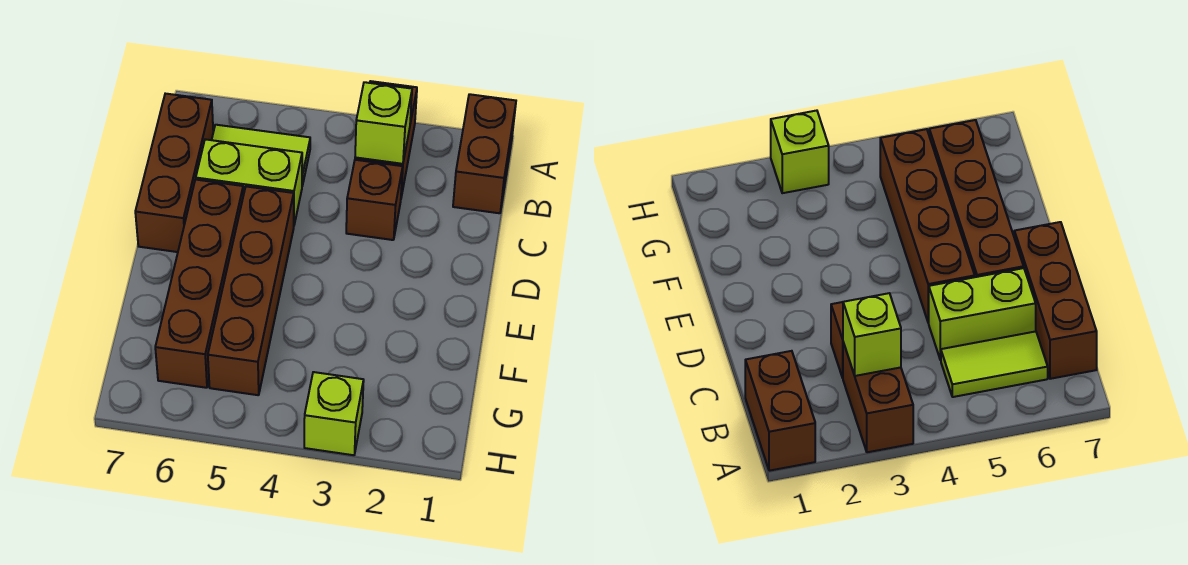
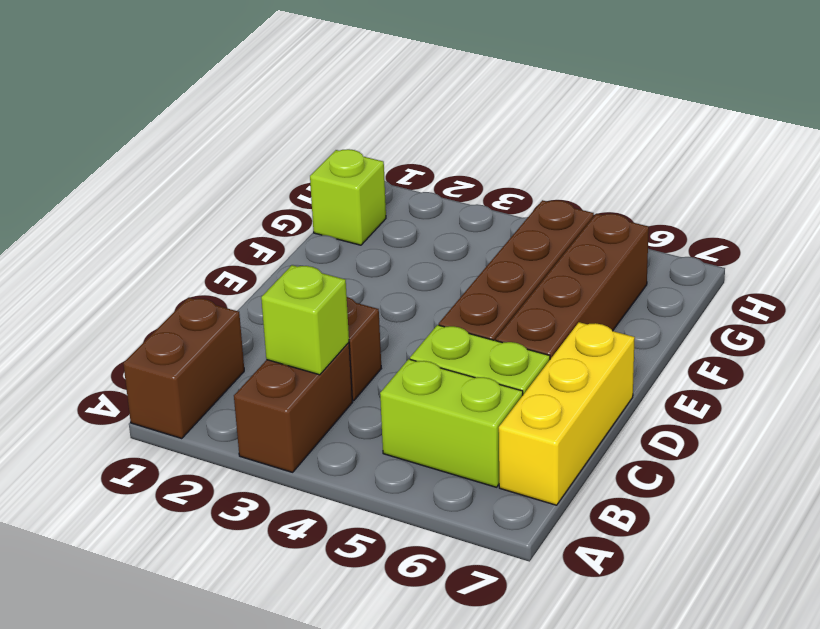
lime 1x2 tile [212,125,310,186] -> lime 1x2 brick [380,359,523,487]
brown 1x3 brick [135,94,213,252] -> yellow 1x3 brick [499,322,635,505]
lime 1x1 brick [304,372,364,455] -> lime 1x1 brick moved to [310,149,386,245]

